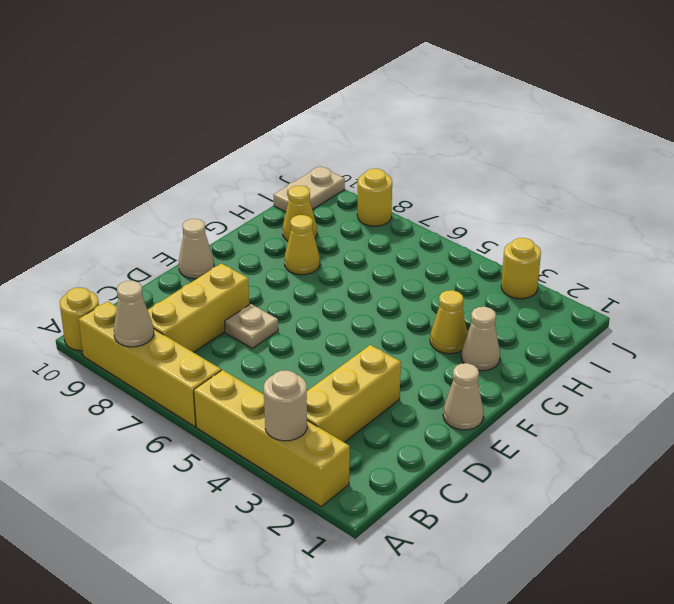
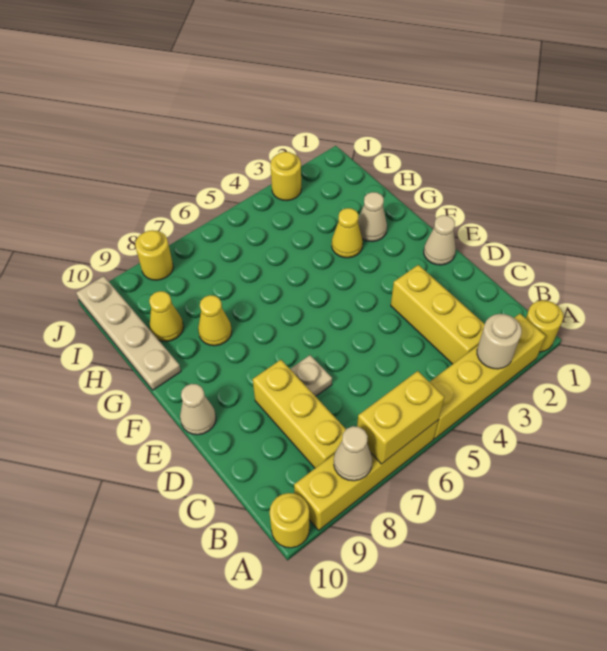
none -> yellow 1x1 round brick [526,300,563,352]
none -> yellow 1x2 brick [357,371,444,464]
tan 1x2 plate [273,166,345,212] -> tan 1x4 plate [76,276,181,390]

